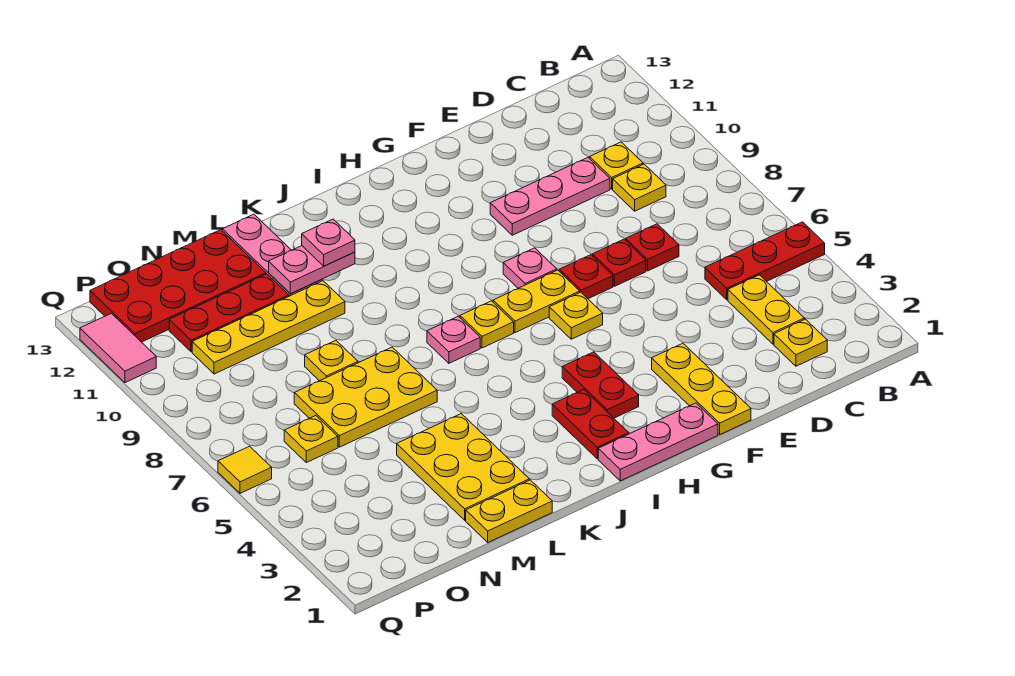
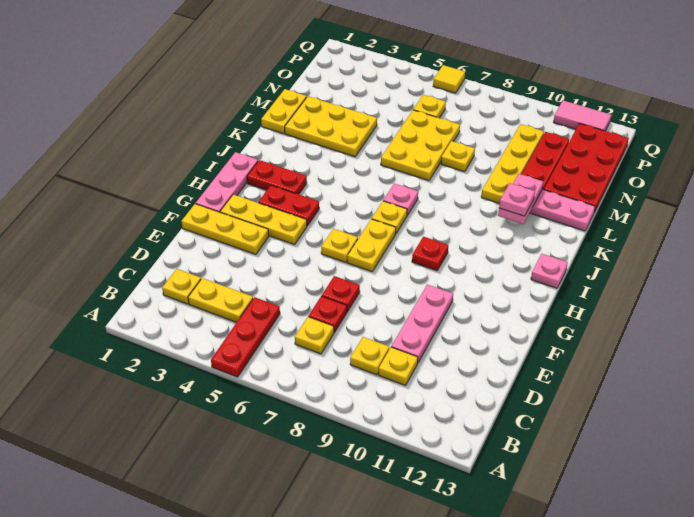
none -> yellow 1x1 plate [295,317,334,354]
red 1x1 plate [559,255,613,299] -> red 1x1 plate moved to [412,237,448,271]
none -> yellow 1x3 plate [220,194,307,245]
pink 1x1 plate [503,248,557,288] -> pink 1x1 plate moved to [531,254,568,288]

